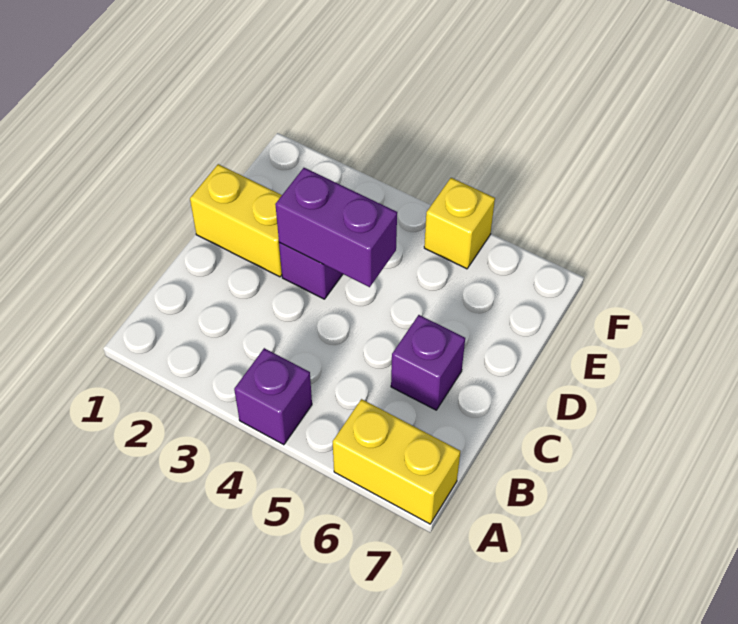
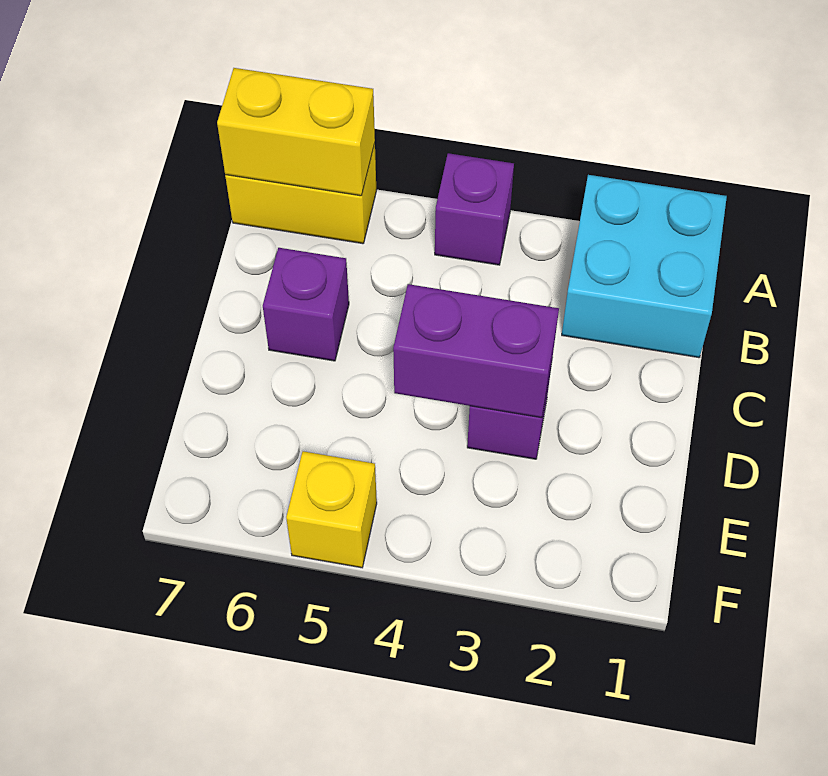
none -> cyan 2x2 brick [562,175,727,358]
yellow 1x2 brick [190,164,282,277] -> yellow 1x2 brick moved to [217,68,375,196]

